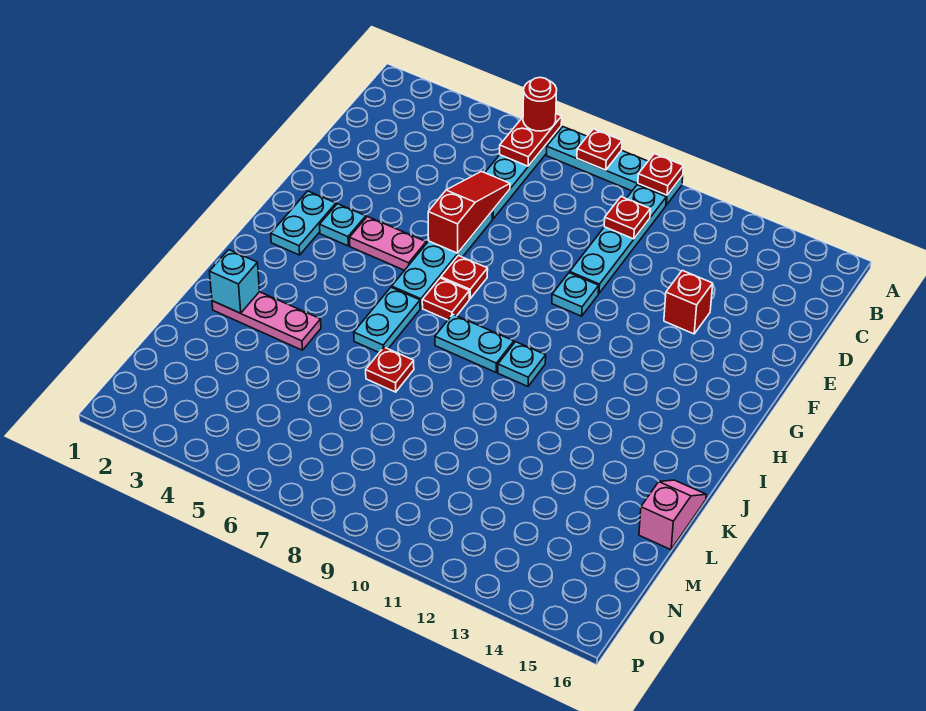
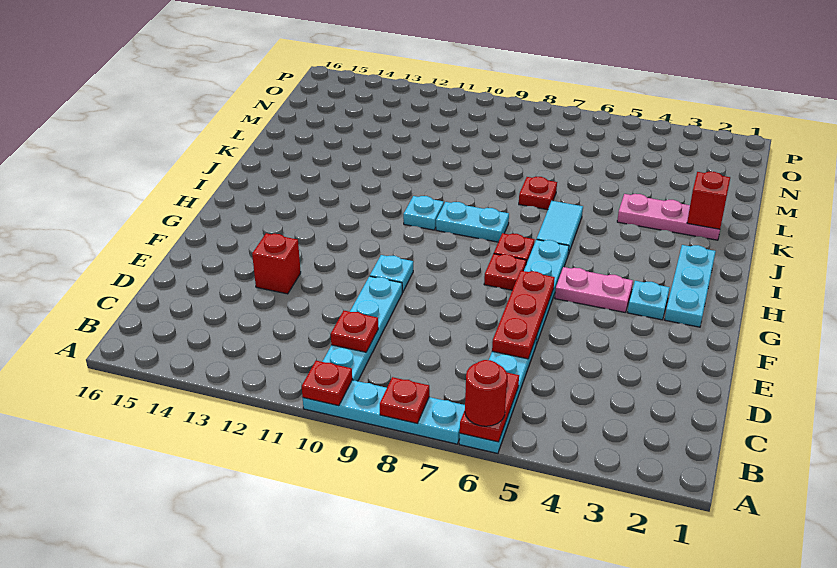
red 1x3 slope [428,171,510,253] -> red 1x3 plate [492,271,555,359]
cyan 1x2 plate [271,191,336,255] -> cyan 1x3 plate [665,245,716,327]
cyan 1x2 plate [354,287,420,352] -> cyan 1x2 tile [537,201,583,254]
cyan 1x1 brick [210,250,260,313] -> red 1x1 brick [687,172,730,229]
pink 1x2 slope [639,480,706,550] -> none

